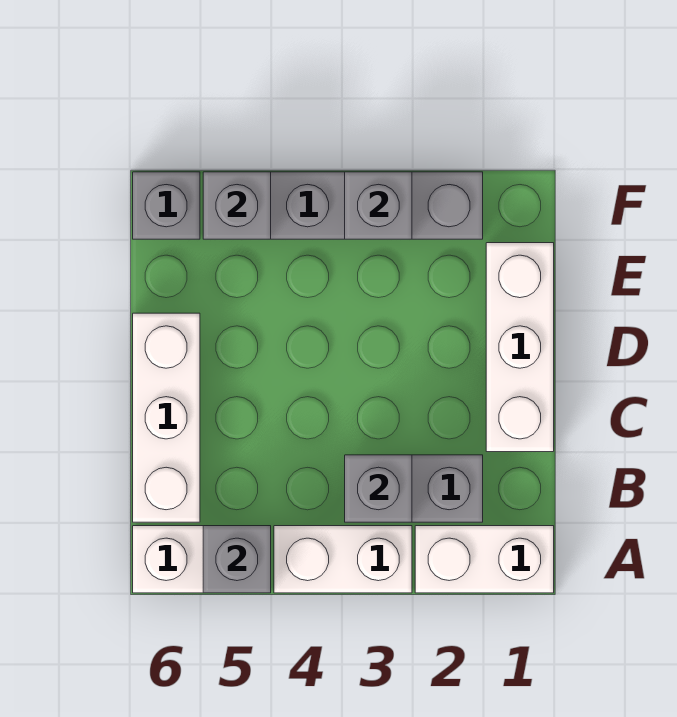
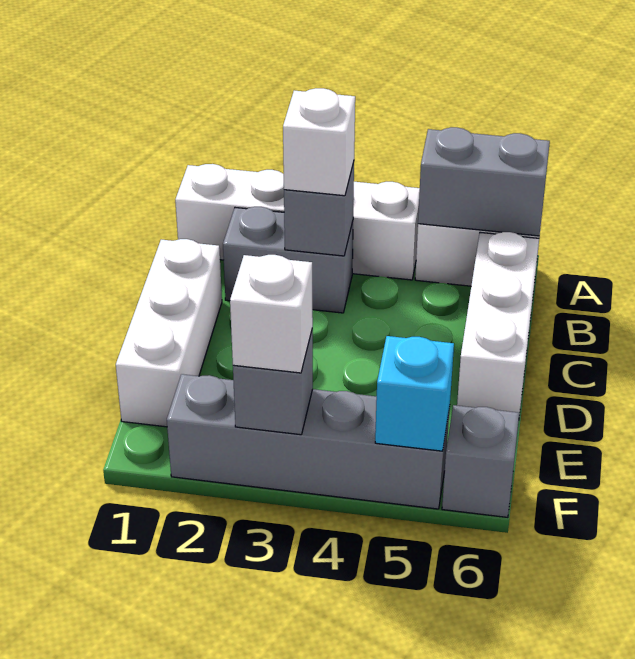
grey 1x1 brick [203,526,271,593] -> grey 1x2 brick [418,127,550,236]
none -> white 1x1 brick [283,88,355,196]
none -> white 1x1 brick [230,255,313,373]
grey 1x1 brick [203,172,271,239] -> cyan 1x1 brick [375,336,454,451]

